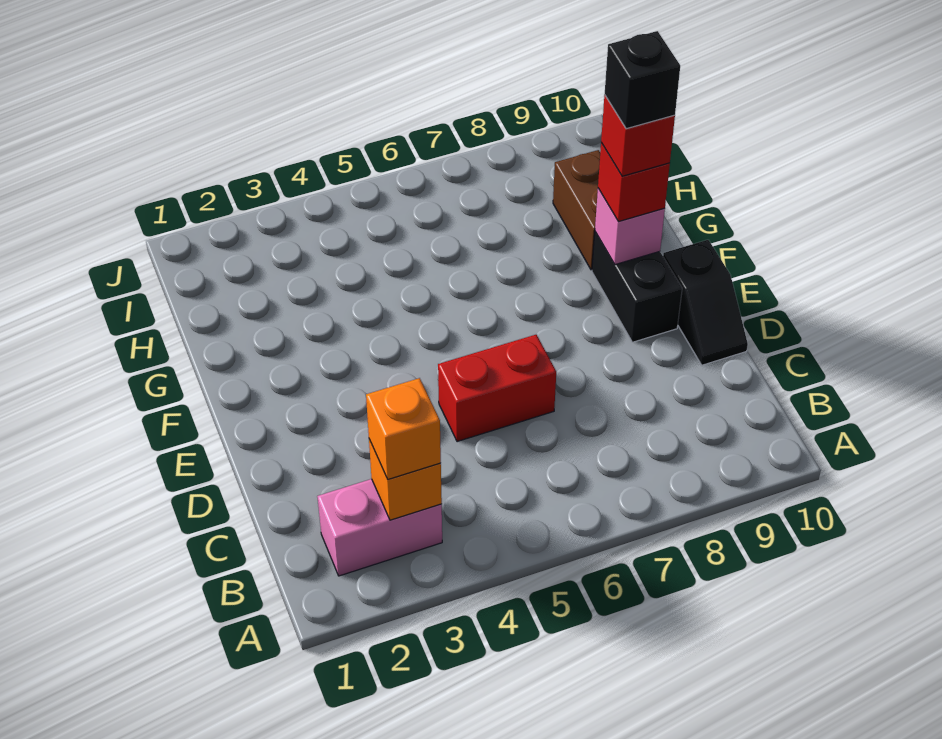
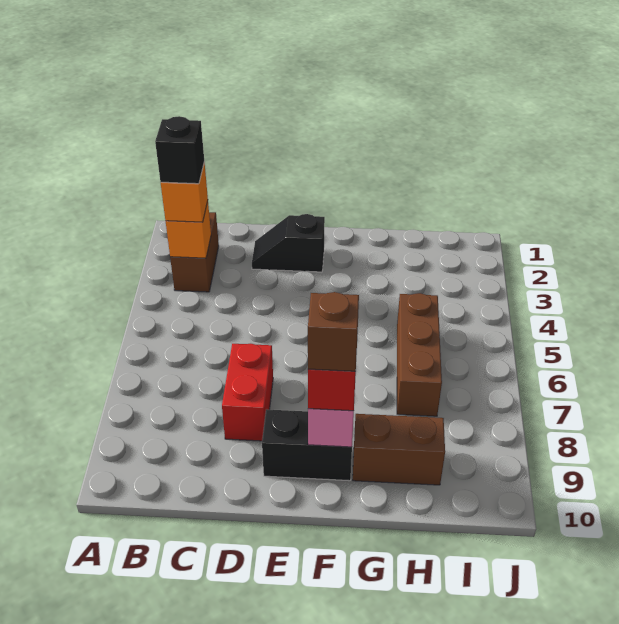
pink 1x2 brick [317,479,442,576] -> brown 1x2 brick [170,212,219,292]
red 1x2 brick [438,334,556,442] -> red 1x2 brick moved to [222,344,273,441]
black 1x2 slope [663,240,748,365] -> black 1x2 slope moved to [252,214,325,272]
red 1x1 brick [601,95,675,176] -> brown 1x1 brick [308,292,359,371]
black 1x1 brick [605,31,680,129] -> black 1x1 brick moved to [155,116,204,184]
none -> brown 1x3 brick [397,293,442,416]

